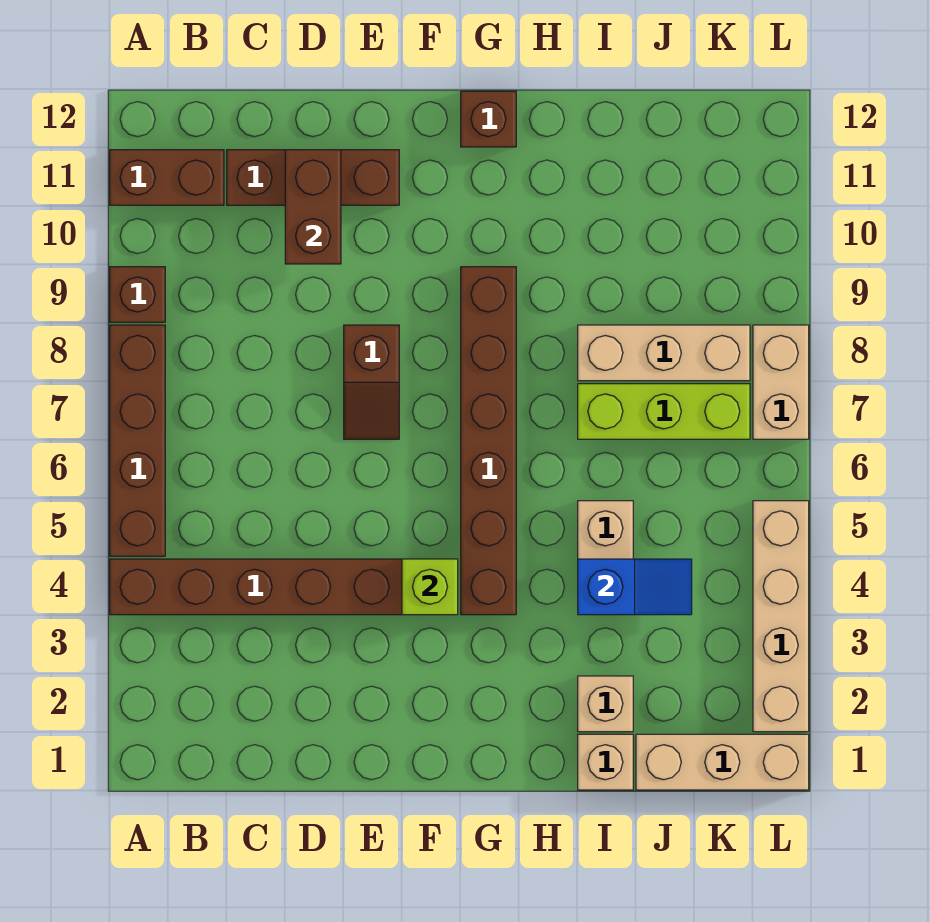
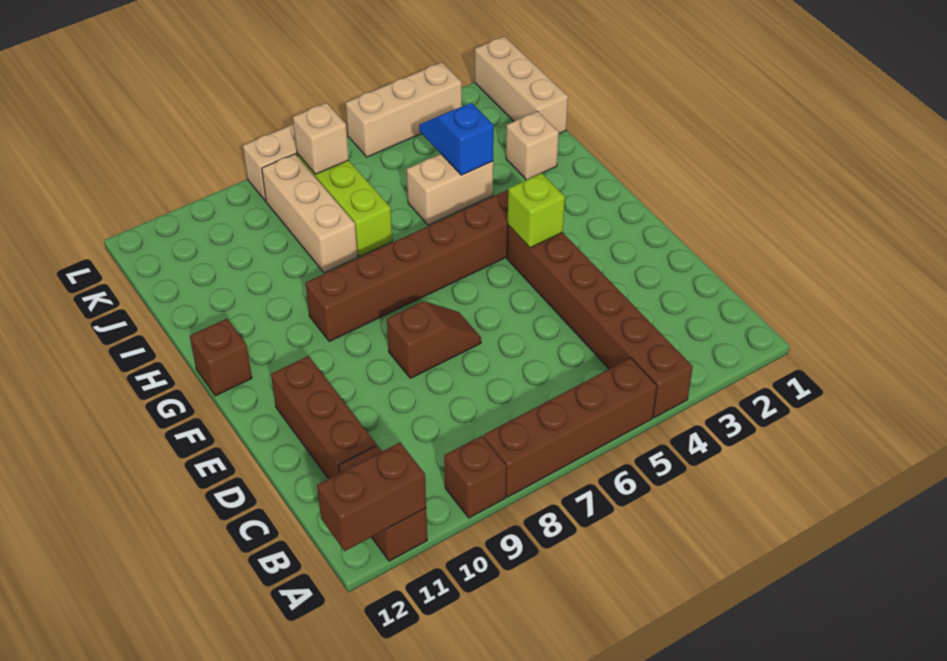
brown 1x2 brick [285,150,341,264] -> brown 1x2 brick moved to [317,443,426,551]
tan 1x1 brick [578,734,633,790] -> tan 1x1 brick moved to [293,103,349,174]
tan 1x4 brick [753,501,809,732] -> tan 1x3 brick [346,62,462,157]

